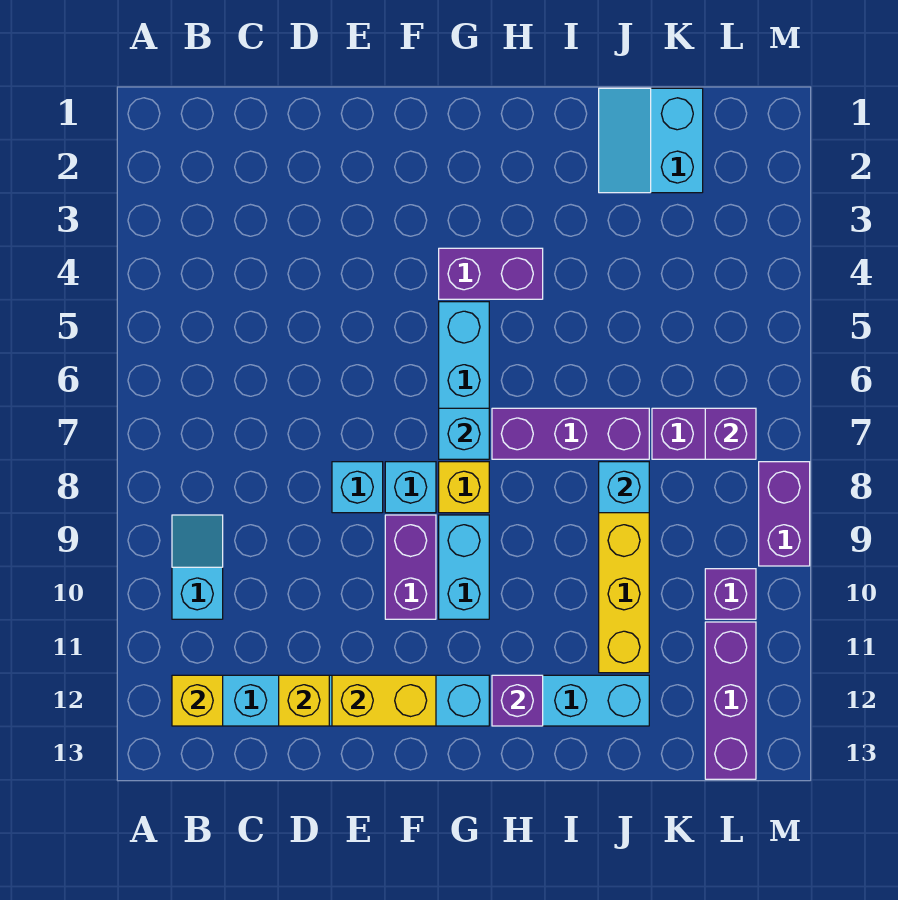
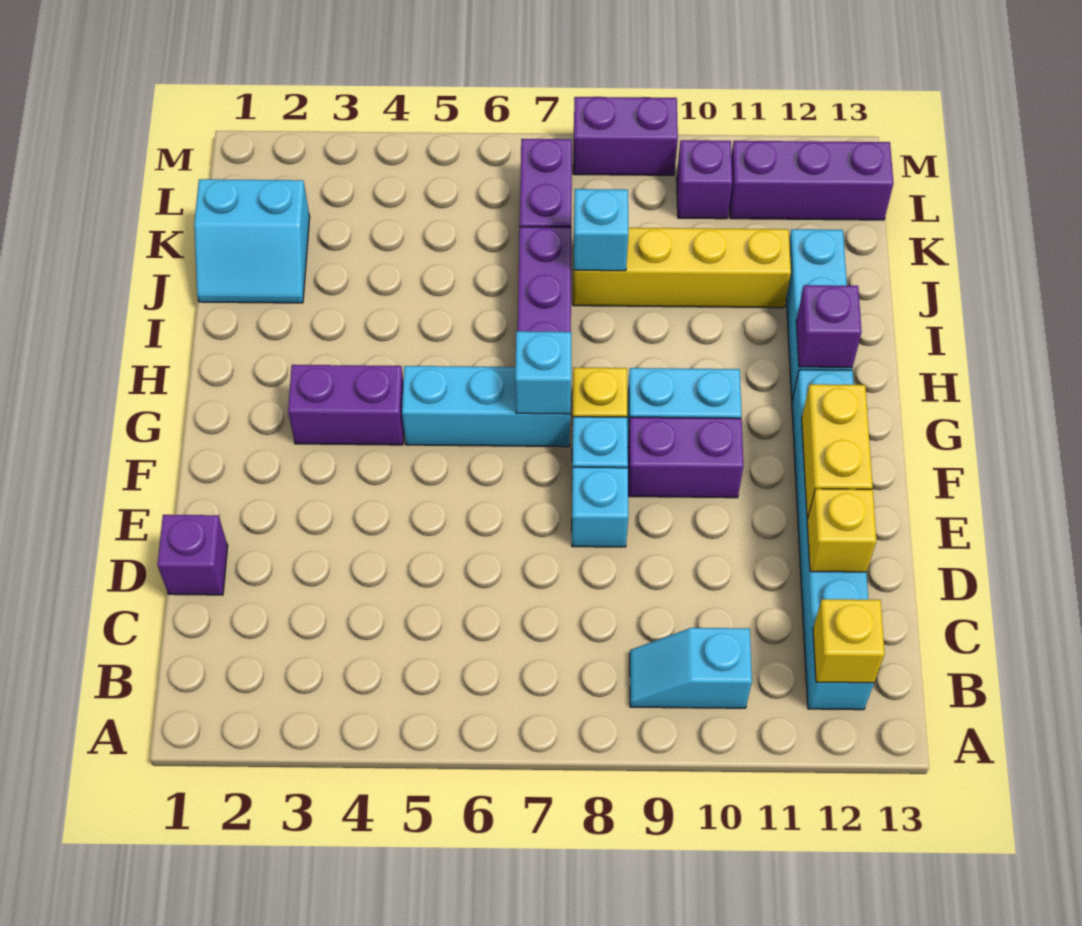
purple 1x2 brick [439,248,543,299] -> purple 1x2 brick turned to [288,365,404,445]
purple 1x1 brick [705,408,756,459] -> purple 1x1 brick moved to [157,515,228,595]

